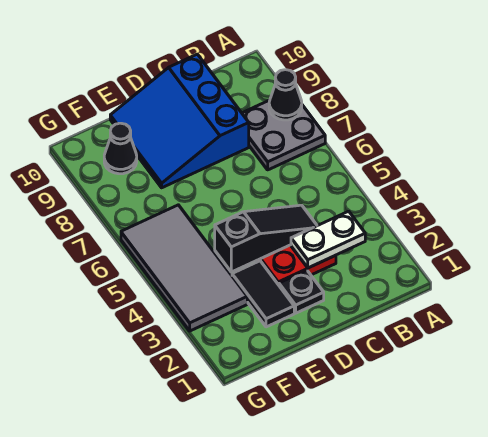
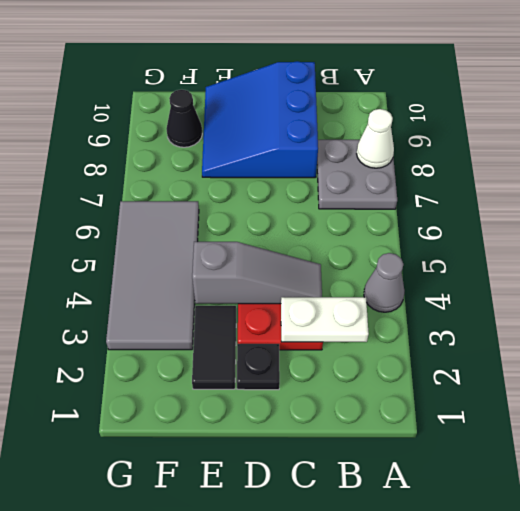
none -> grey 1x1 cone [364,253,404,312]
black 1x1 cone [269,70,302,120] -> white 1x1 cone [357,109,394,168]
black 1x3 slope [215,205,317,272] -> grey 1x3 slope [192,242,322,304]

